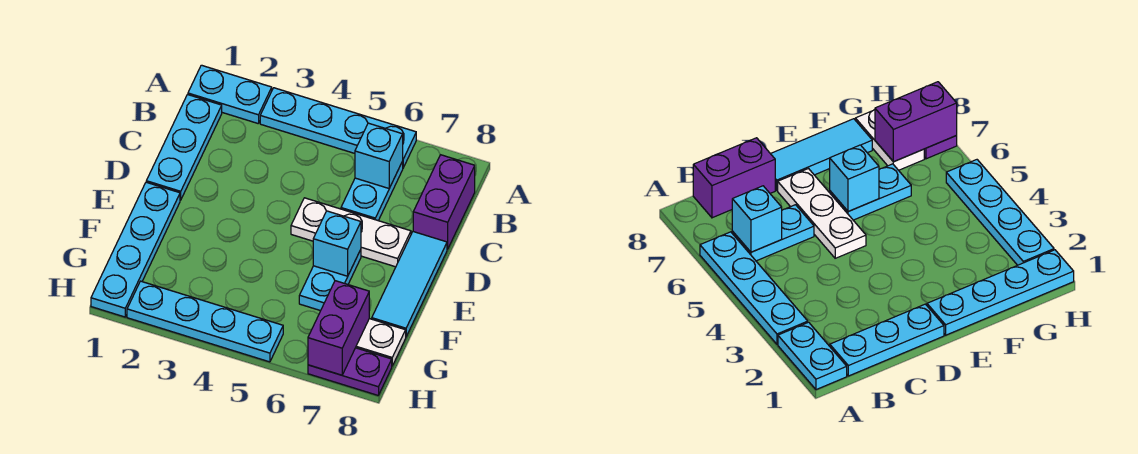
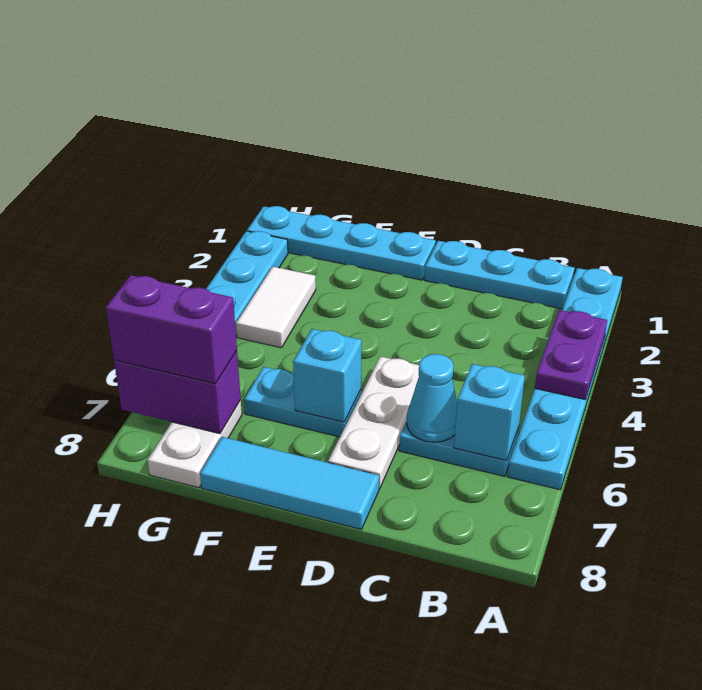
purple 1x2 brick [413,155,475,249] -> purple 1x2 brick moved to [106,275,237,384]
none -> cyan 1x1 cone [407,354,457,442]
none -> white 1x2 tile [236,267,316,348]
purple 1x2 plate [308,348,392,395] -> purple 1x2 plate moved to [535,310,607,400]

